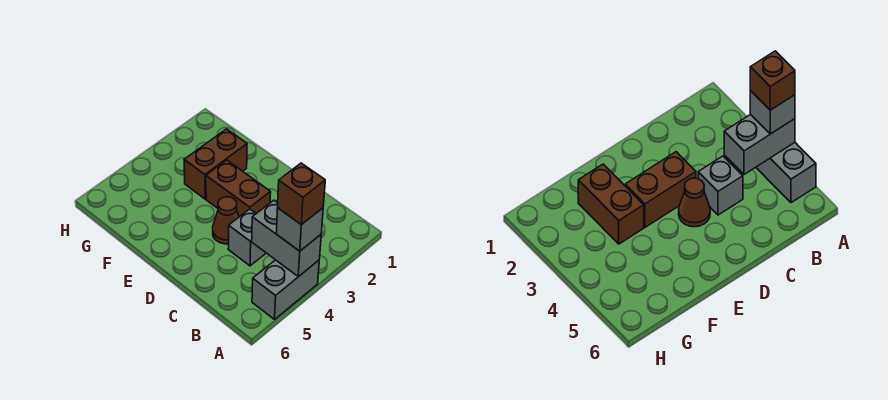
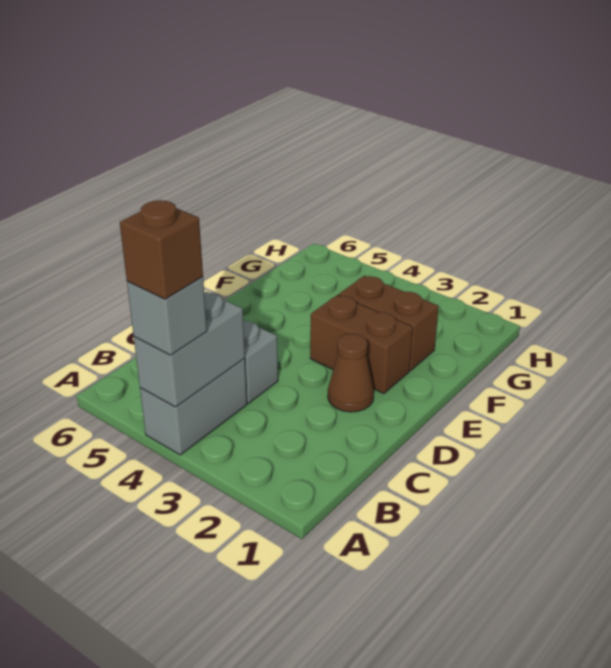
grey 1x2 brick [252,260,319,319] -> grey 1x2 brick turned to [140,358,247,455]
brown 1x2 brick [206,160,271,217] -> brown 1x2 brick turned to [310,295,413,394]
brown 1x1 cone [213,197,239,244] -> brown 1x1 cone moved to [328,334,374,412]

